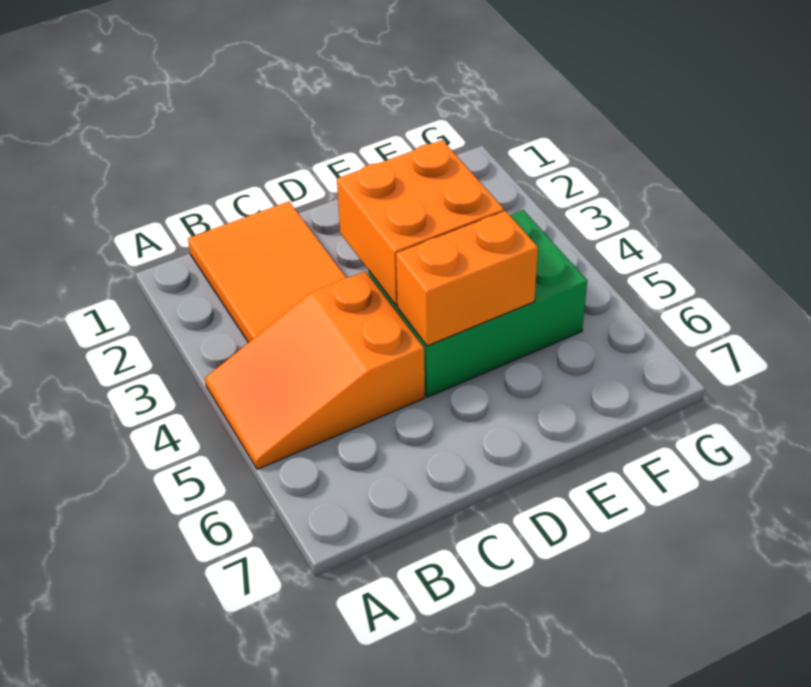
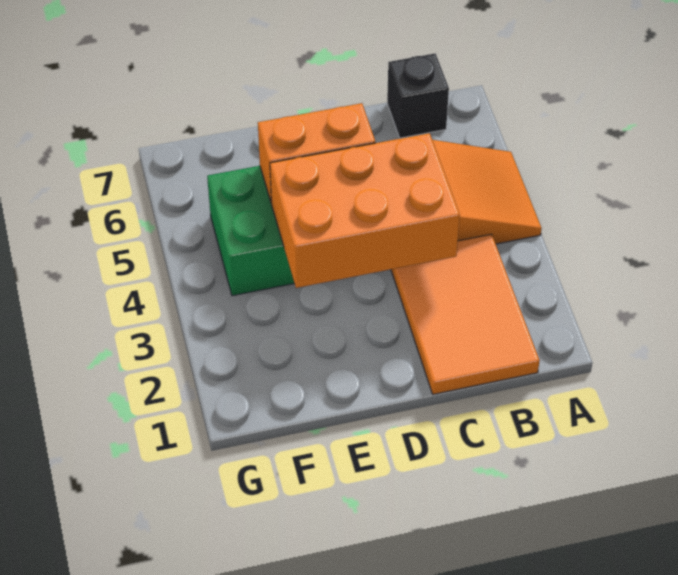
none -> black 1x1 brick [387,54,449,138]
orange 2x2 brick [337,140,504,306] -> orange 2x3 brick [270,133,460,288]

